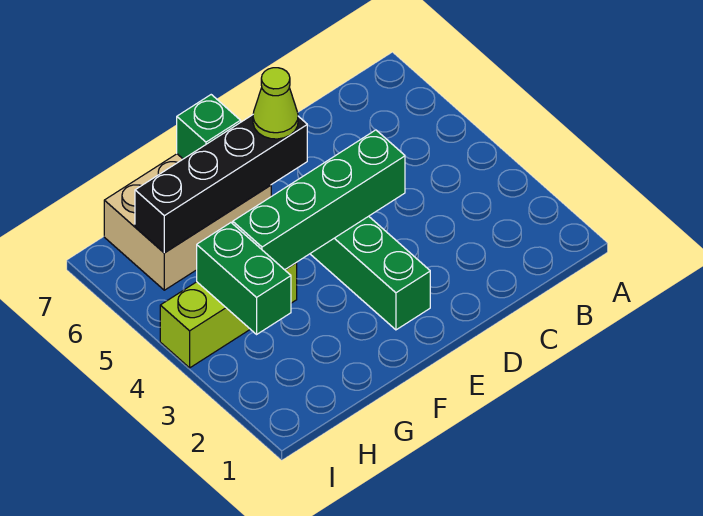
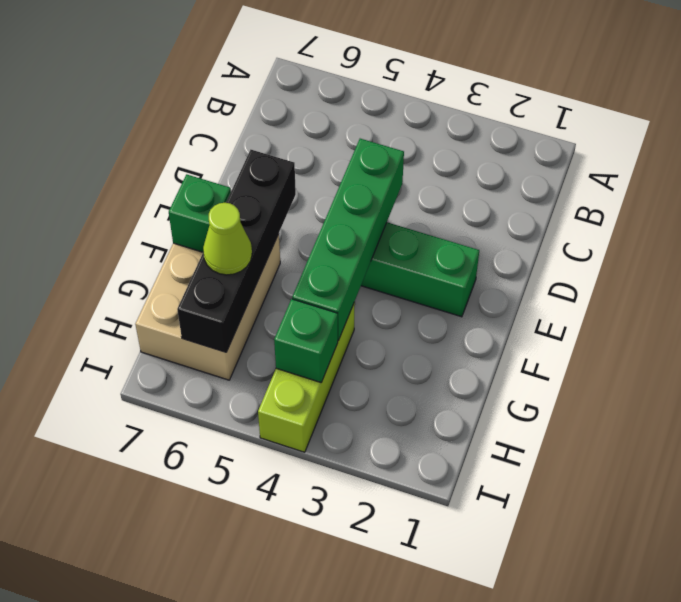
lime 1x1 cone [253,68,298,139] -> lime 1x1 cone moved to [203,203,252,275]
green 1x2 brick [197,223,291,334] -> green 1x1 brick [274,299,338,382]

